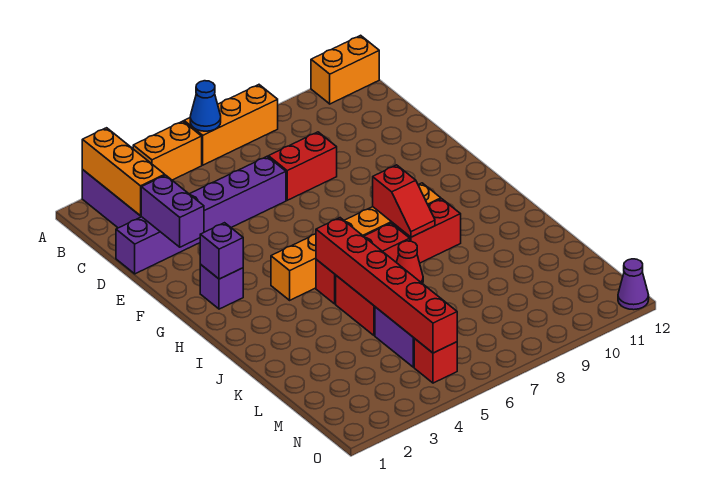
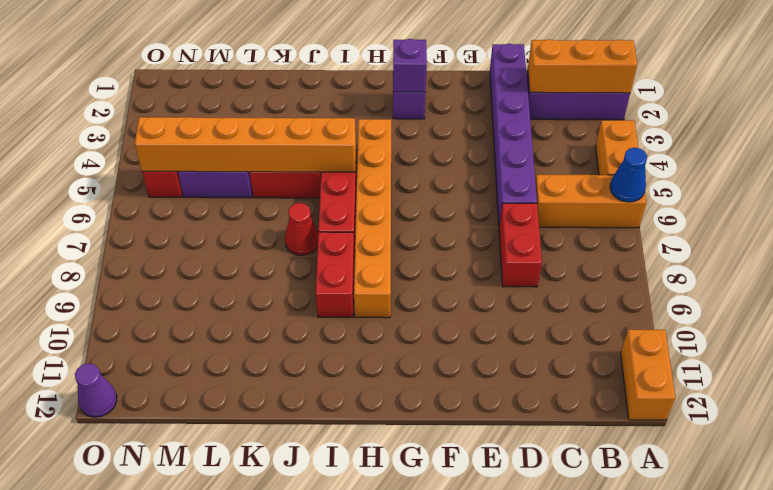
orange 1x3 brick [184,85,278,165] -> orange 1x3 brick turned to [535,175,646,228]
purple 1x2 brick [141,175,204,247] -> none
red 1x2 slope [373,165,435,237] -> none
red 1x6 brick [316,218,457,353] -> orange 1x6 brick [135,117,356,172]

